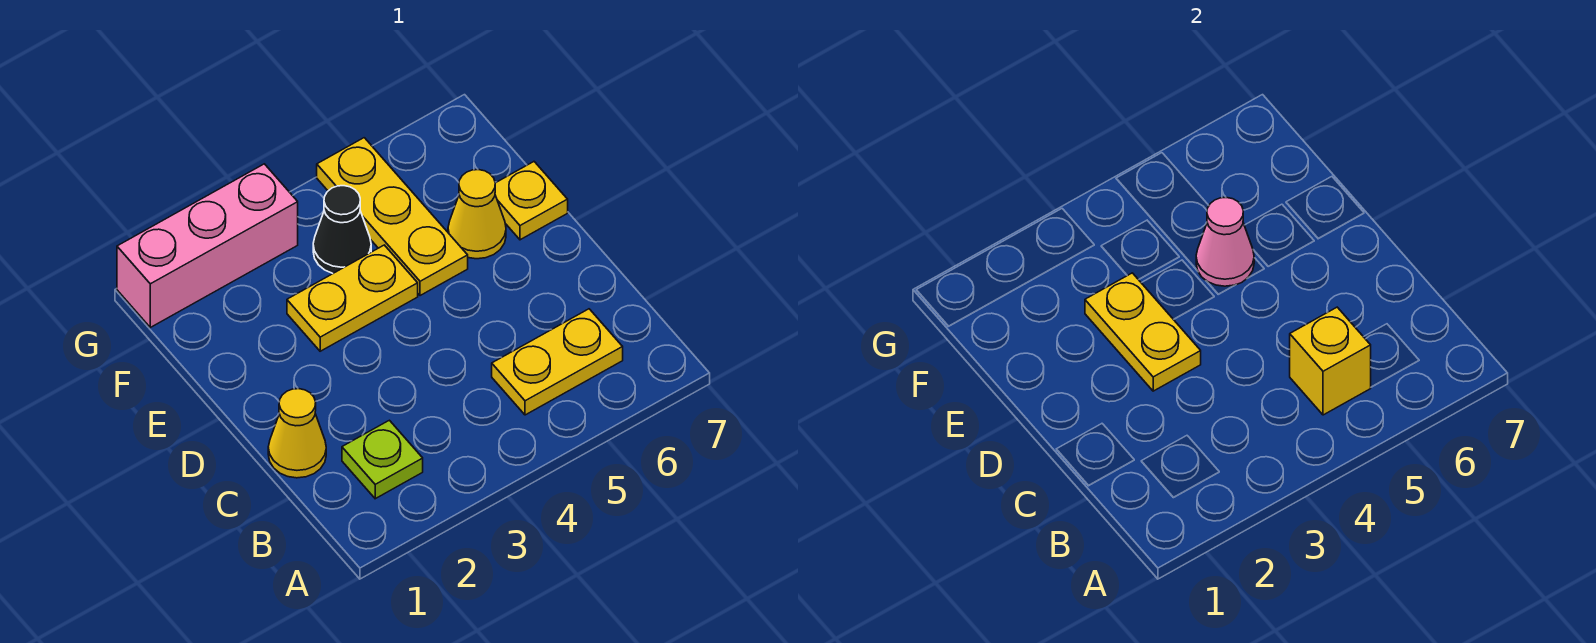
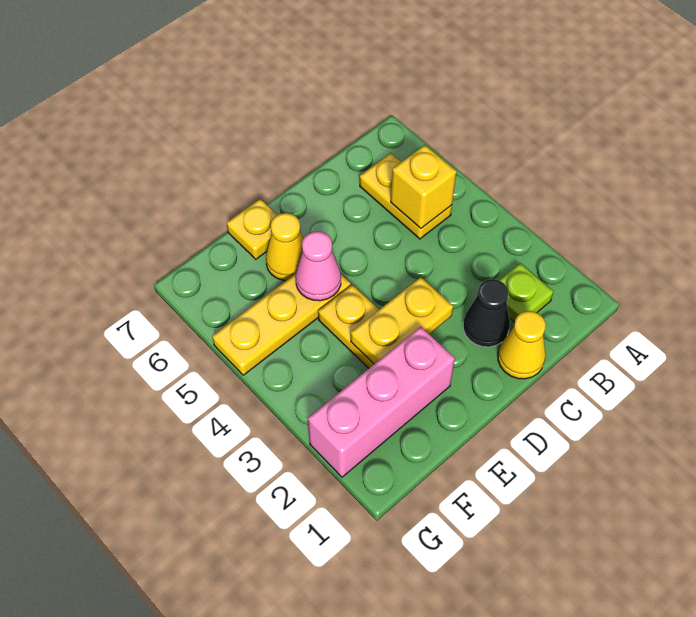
black 1x1 cone [313,186,371,273] -> black 1x1 cone moved to [463,279,510,347]
pink 1x3 brick [117,164,298,327] -> pink 1x3 brick turned to [308,327,455,477]

